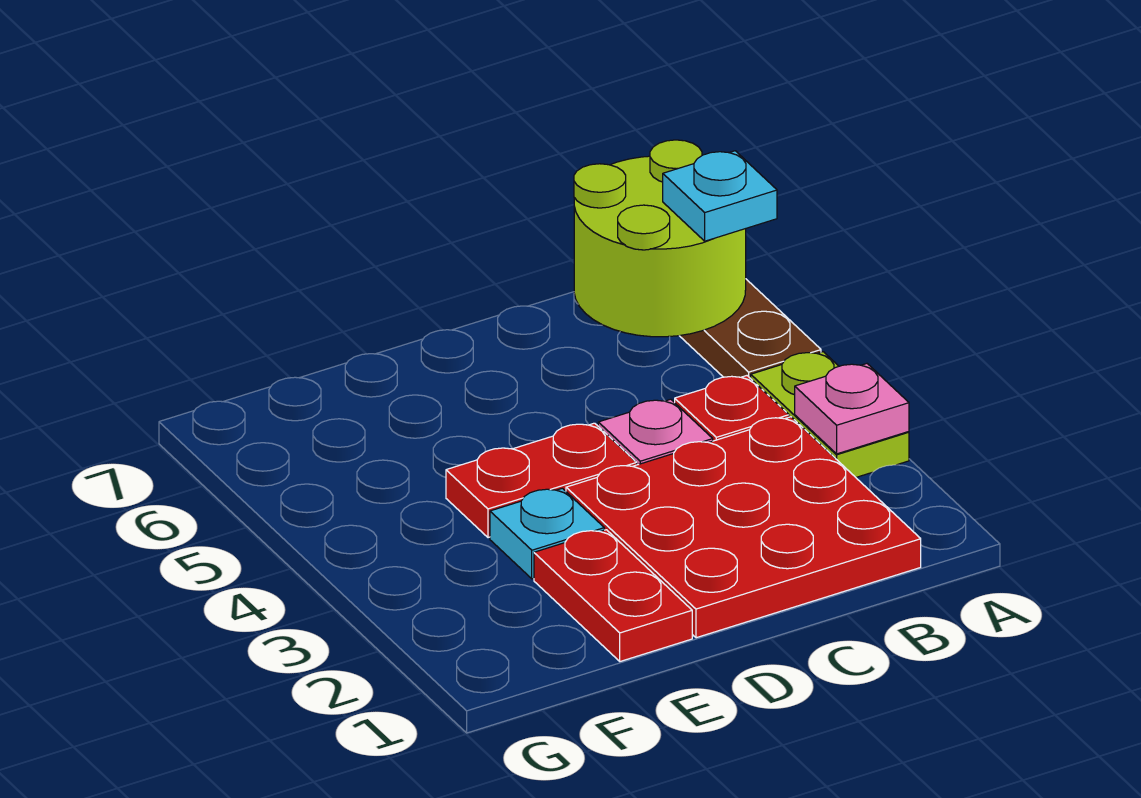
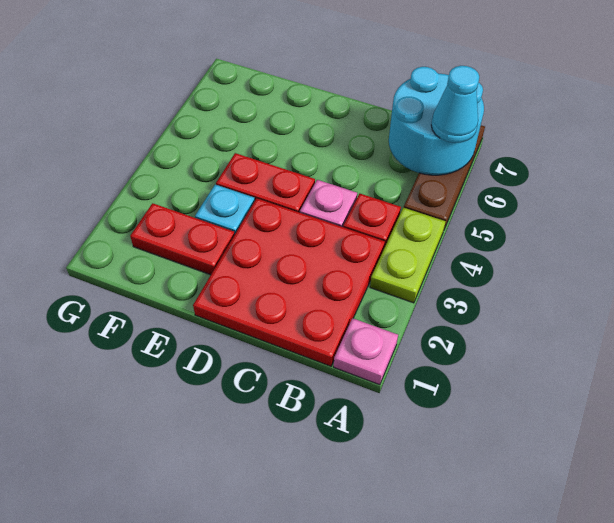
pink 1x1 plate [795,364,909,454] -> pink 1x1 plate moved to [334,318,398,385]
lime 2x2 round brick [574,140,746,337] -> cyan 2x2 round brick [389,67,484,175]
cyan 1x1 plate [663,151,777,241] -> cyan 1x1 cone [431,66,479,143]
red 1x2 plate [534,530,692,661] -> red 1x2 plate turned to [130,203,235,275]

